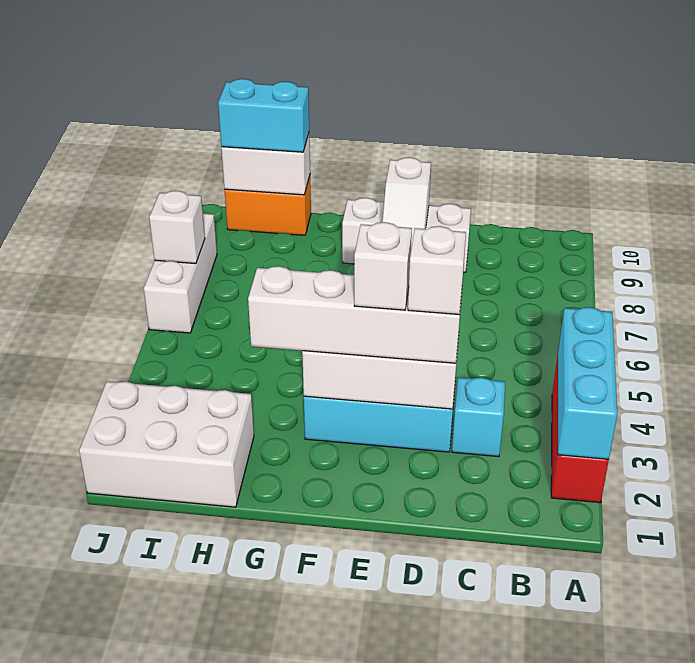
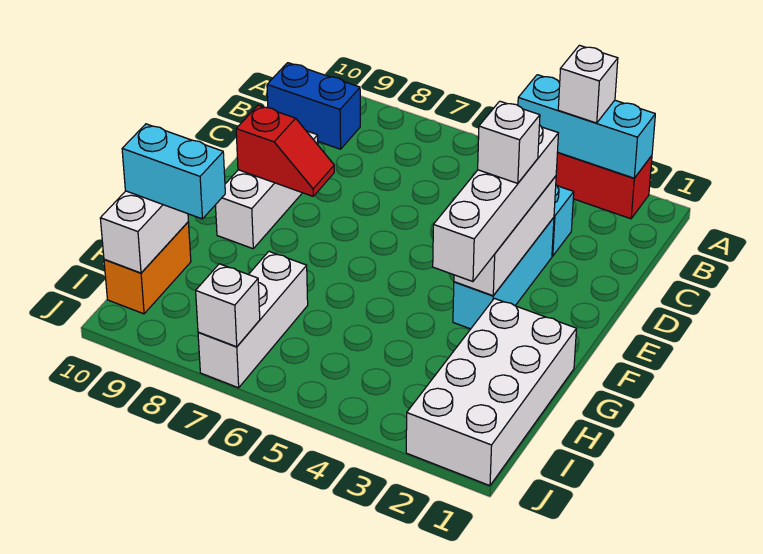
none -> blue 1x2 brick [267,63,360,149]
white 1x1 brick [408,226,466,314] -> white 1x1 brick moved to [558,45,618,123]
white 1x2 slope [382,157,431,248] -> red 1x2 slope [236,105,334,196]
white 2x3 brick [79,381,254,507] -> white 2x4 brick [406,298,576,486]
cyan 1x2 brick [218,79,309,152] -> cyan 1x2 brick turned to [122,124,225,219]
white 1x3 brick [144,214,217,333] -> white 1x3 brick turned to [198,251,308,388]

